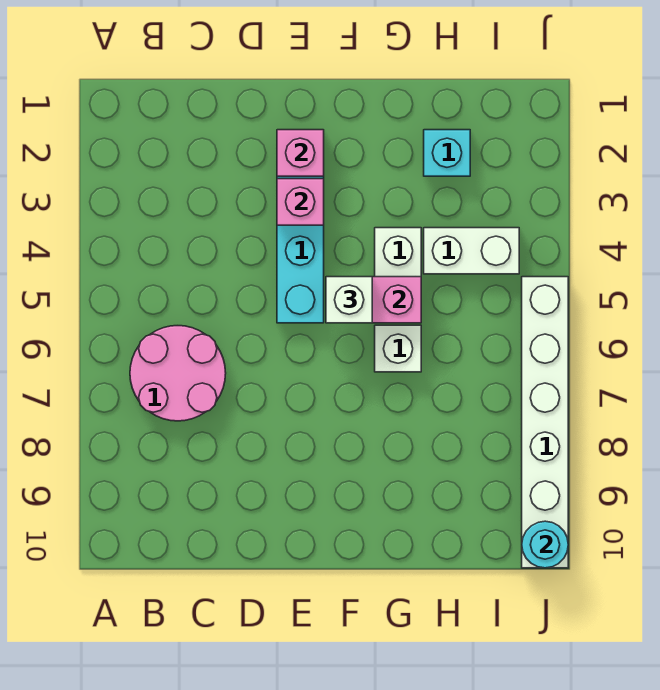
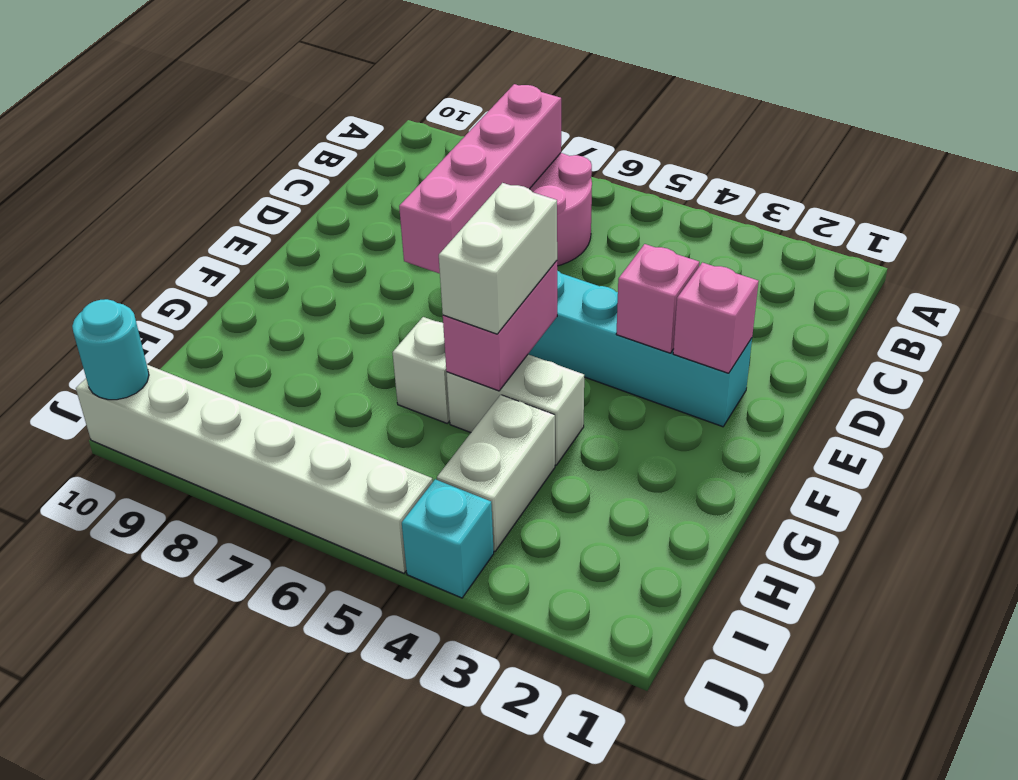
none -> pink 1x4 brick [399,84,561,274]
white 1x1 brick [326,277,372,323] -> white 1x2 brick [439,183,557,334]
cyan 1x1 brick [424,130,470,176] -> cyan 1x1 brick moved to [402,479,494,598]

